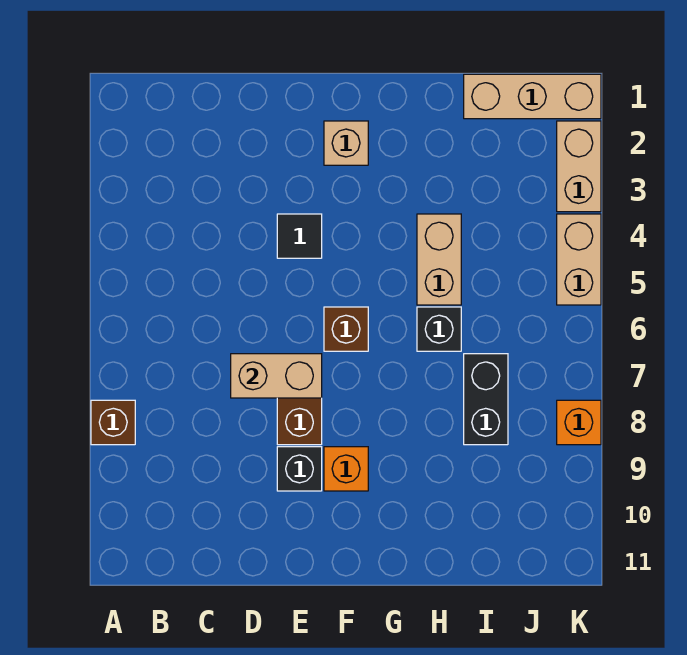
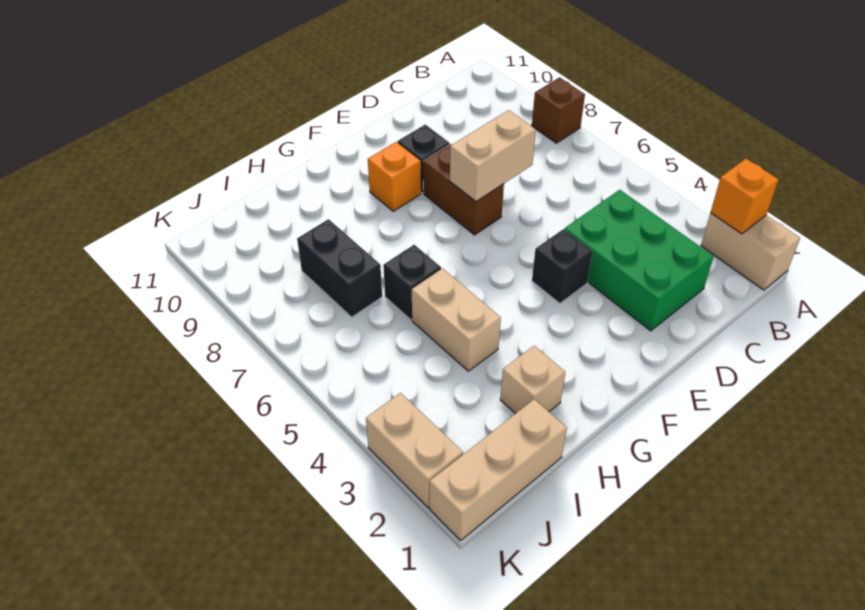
none -> green 2x3 brick [565,190,714,331]
black 1x1 tile [277,214,322,258] -> black 1x1 brick [532,229,593,304]
tan 1x1 brick [324,121,368,165] -> tan 1x1 brick moved to [500,346,565,414]
brown 1x1 brick [324,307,368,351] -> none
tan 1x2 brick [557,214,601,305] -> tan 1x2 brick moved to [701,213,800,290]
orange 1x1 brick [557,400,601,445] -> orange 1x1 brick moved to [711,159,779,234]

